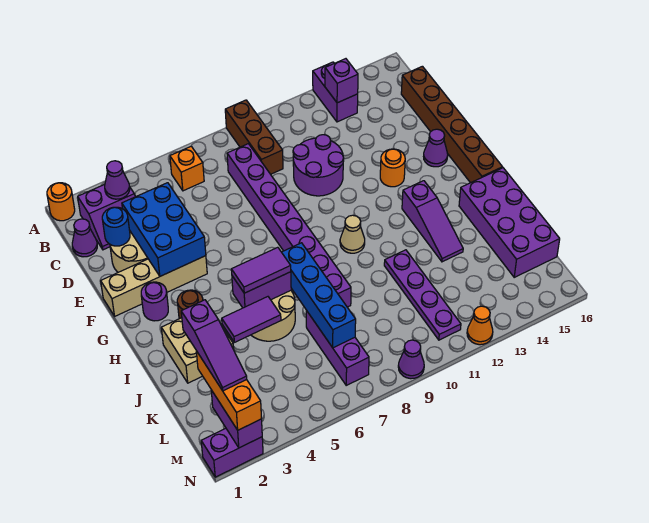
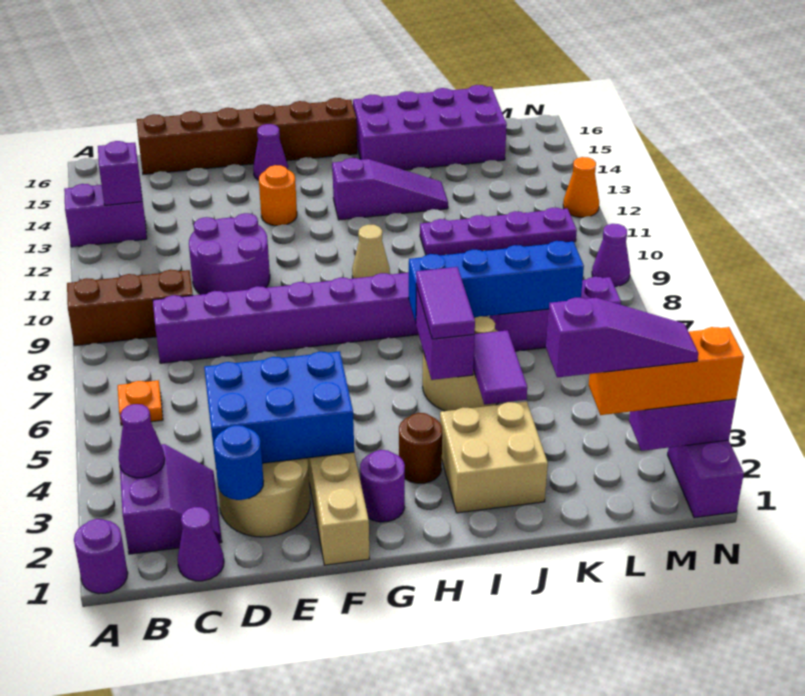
orange 1x1 round brick [47,183,75,221] -> purple 1x1 round brick [74,519,128,594]
orange 1x1 brick [170,146,204,191] -> orange 1x1 plate [118,380,163,425]

